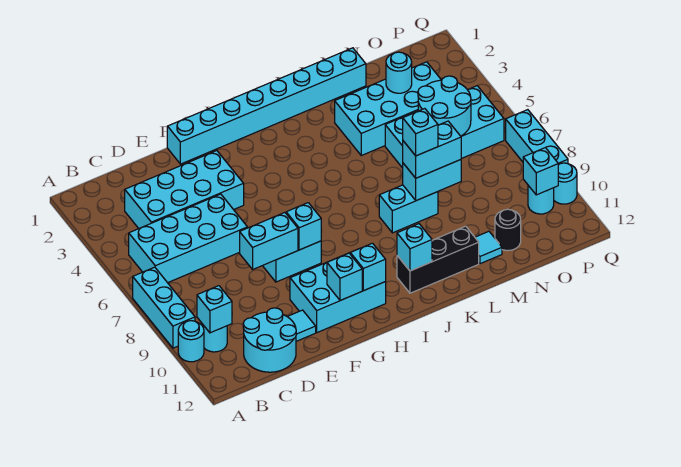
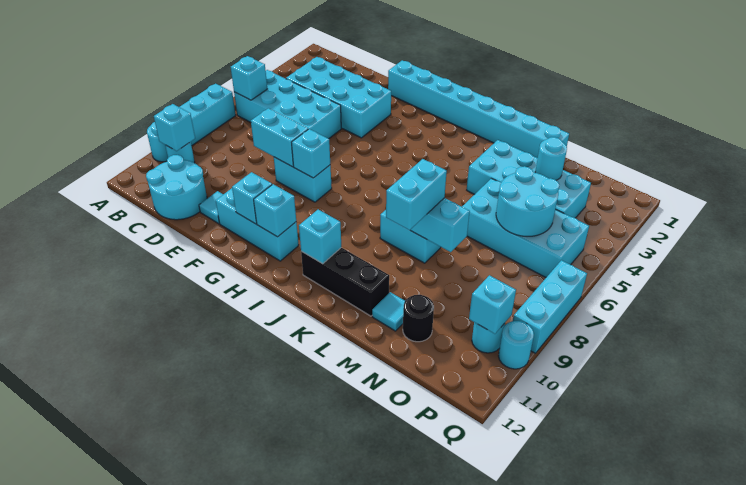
cyan 2x3 brick [290,262,386,333] -> cyan 1x3 brick [216,188,299,261]
cyan 1x2 brick [403,121,461,178] -> cyan 1x2 brick turned to [386,159,447,230]
cyan 1x1 brick [403,109,438,156] -> cyan 1x1 brick moved to [231,56,267,100]

